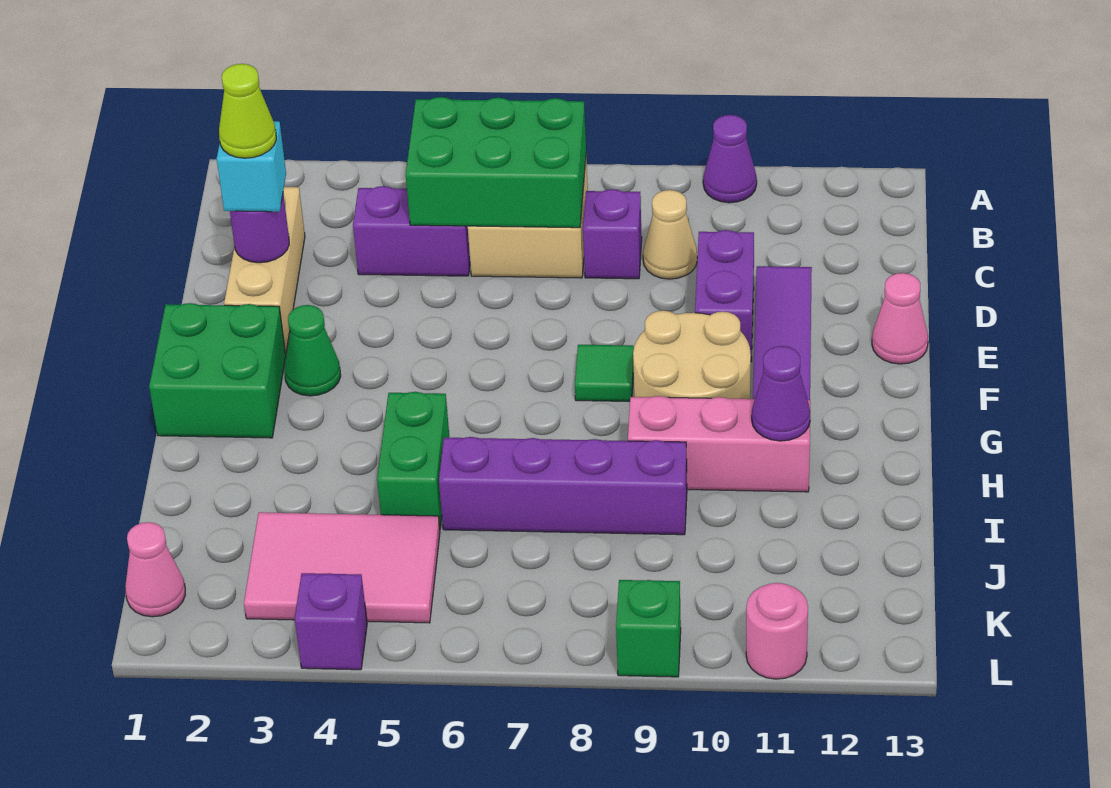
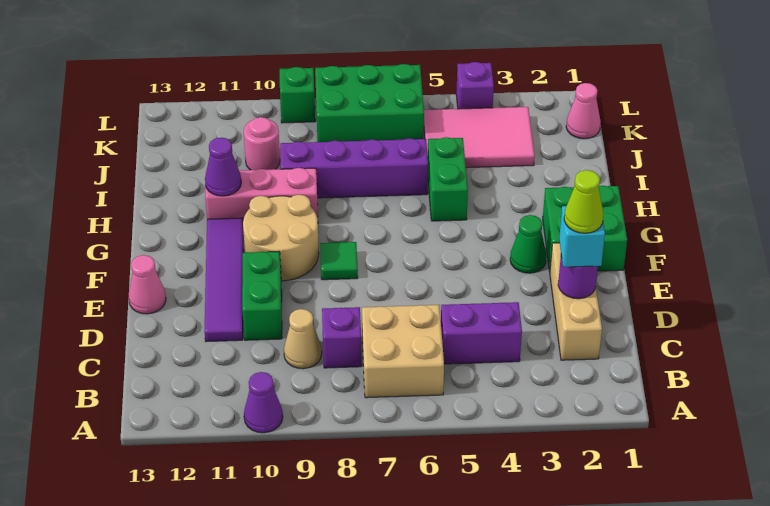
green 2x3 brick [406,97,586,228] -> green 2x3 brick moved to [315,64,424,142]
purple 1x2 brick [695,230,754,361] -> green 1x2 brick [242,252,282,340]
pink 1x1 round brick [746,583,808,679] -> pink 1x1 round brick moved to [244,117,280,170]

